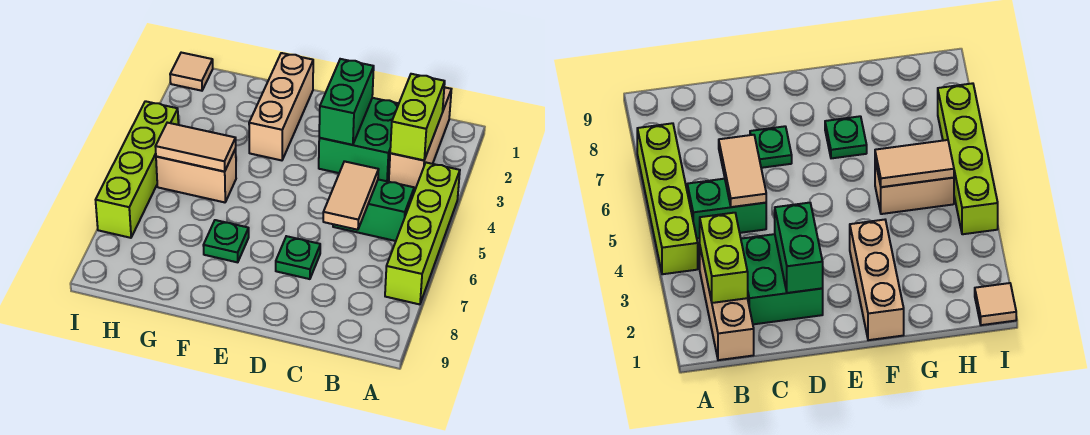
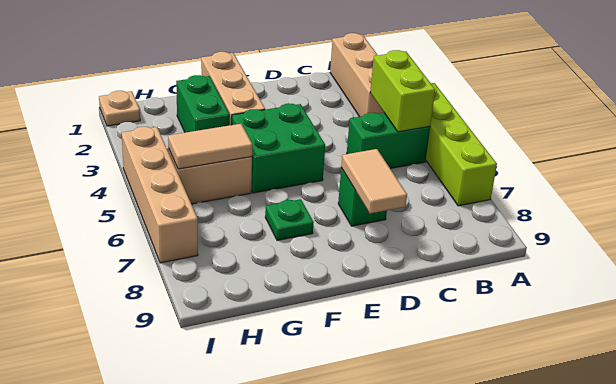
lime 1x2 brick [390,74,445,160] -> lime 1x2 brick moved to [370,50,435,132]
green 2x2 brick [319,98,399,181] -> green 2x2 brick moved to [232,104,325,193]
tan 1x2 tile [323,161,379,230] -> tan 1x2 tile moved to [341,149,407,213]
green 1x2 brick [319,59,374,145] -> green 1x2 brick moved to [176,75,230,133]
green 1x1 plate [276,236,320,279] -> green 1x1 brick [338,168,387,226]
tan 1x1 tile [170,53,213,91] -> tan 1x1 plate [99,91,140,126]
lime 1x4 brick [96,101,178,238] -> tan 1x4 brick [122,127,198,263]

